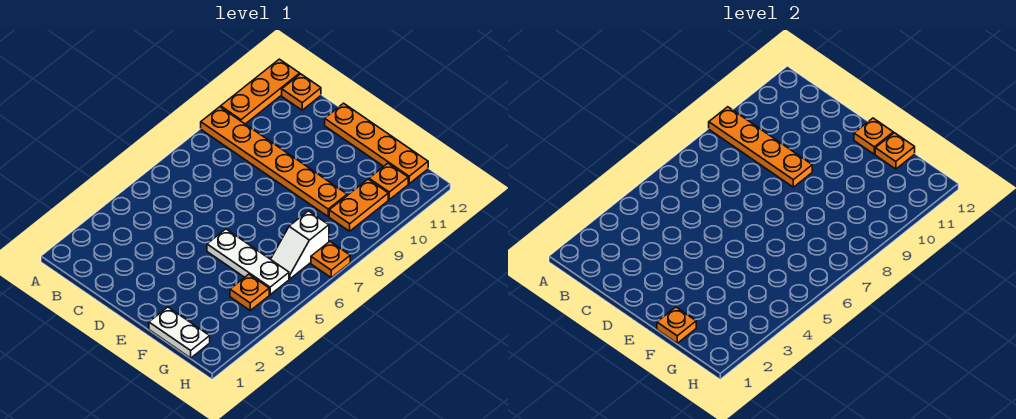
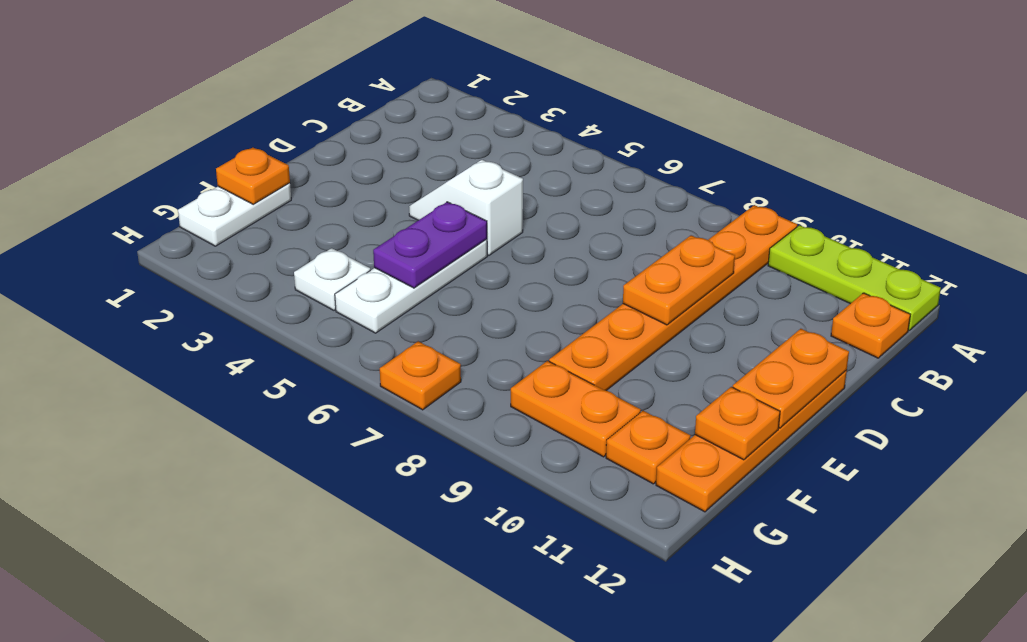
orange 1x4 plate [709,107,812,187] -> orange 1x2 plate [623,235,735,325]
orange 1x3 plate [221,59,300,124] -> lime 1x3 plate [768,225,941,330]
none -> purple 1x2 plate [373,202,487,288]
orange 1x1 plate [854,118,893,154] -> orange 1x2 plate [733,329,849,428]
orange 1x1 plate [230,274,269,310] -> white 1x1 plate [294,248,370,310]
white 1x2 slope [271,211,329,279] -> white 1x2 slope moved to [409,160,523,255]

